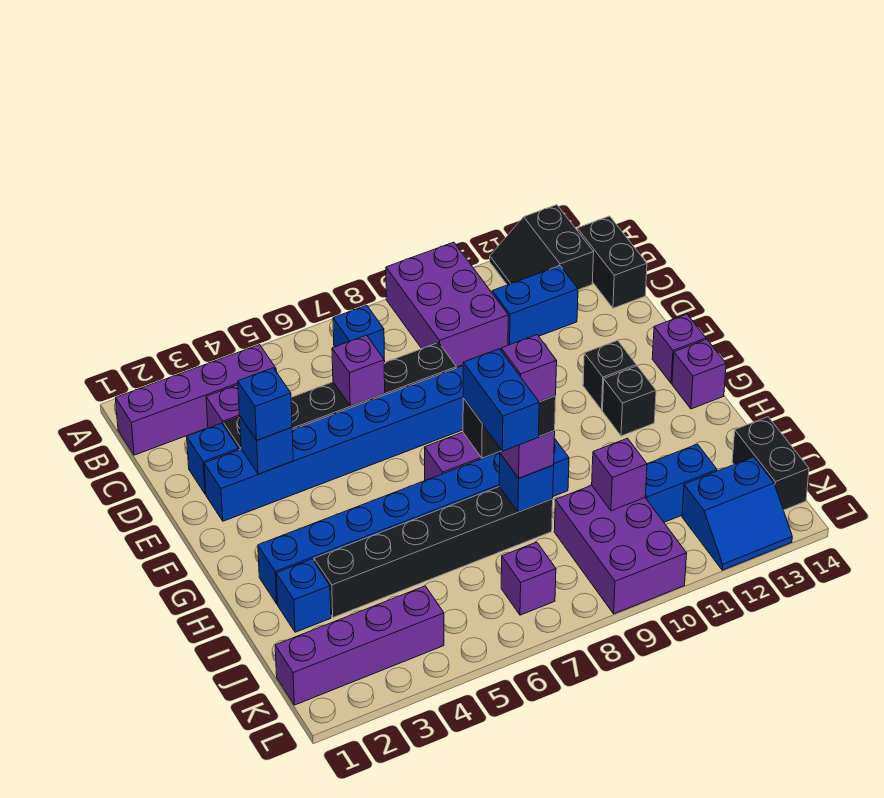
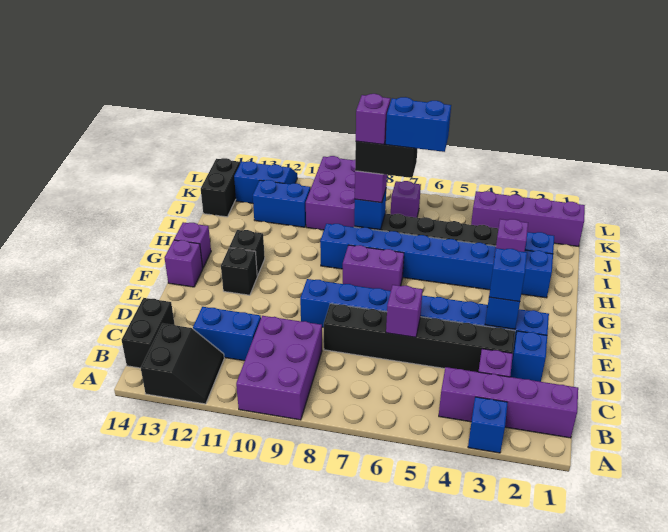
blue 1x1 brick [333,305,385,362] -> blue 1x1 brick moved to [468,397,508,453]
blue 1x2 brick [463,349,539,451] -> blue 1x2 brick turned to [386,97,451,152]
purple 1x1 brick [592,438,647,511] -> purple 1x1 brick moved to [496,219,528,252]

